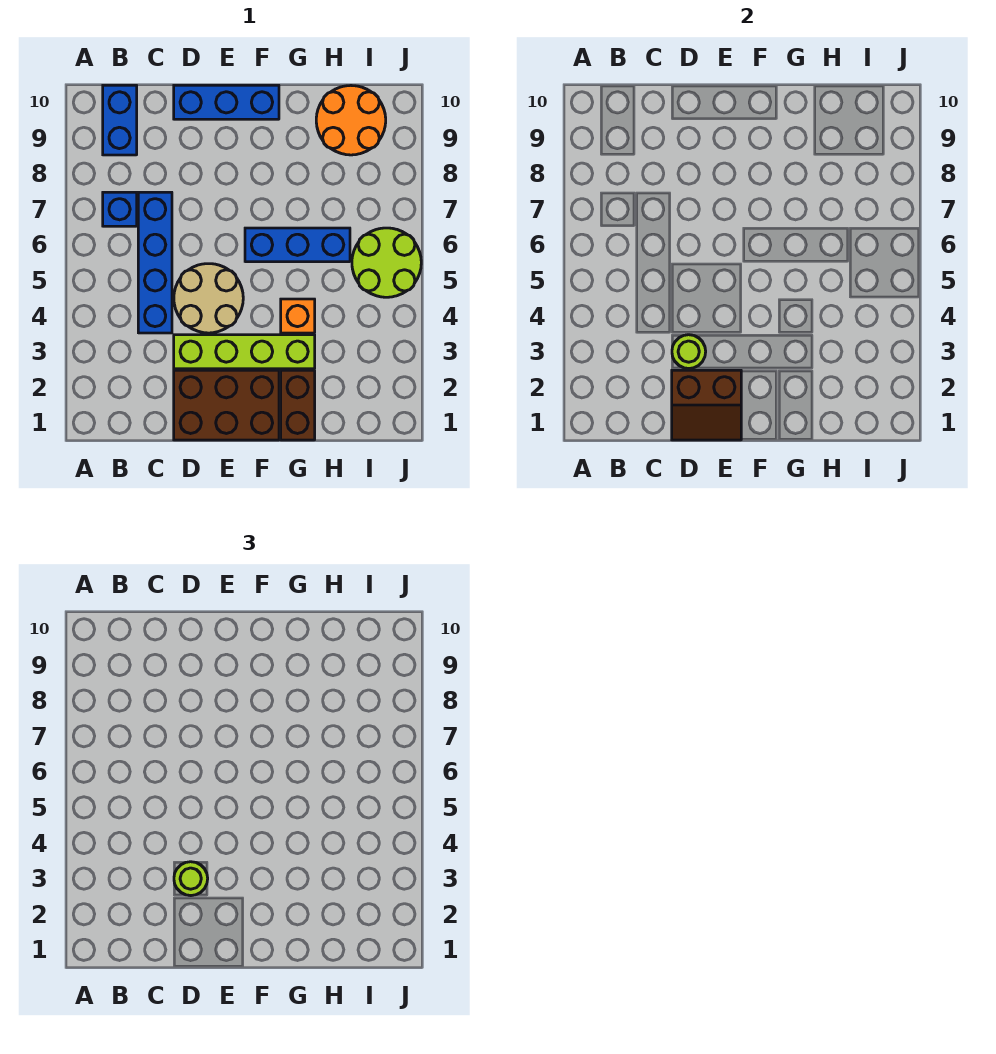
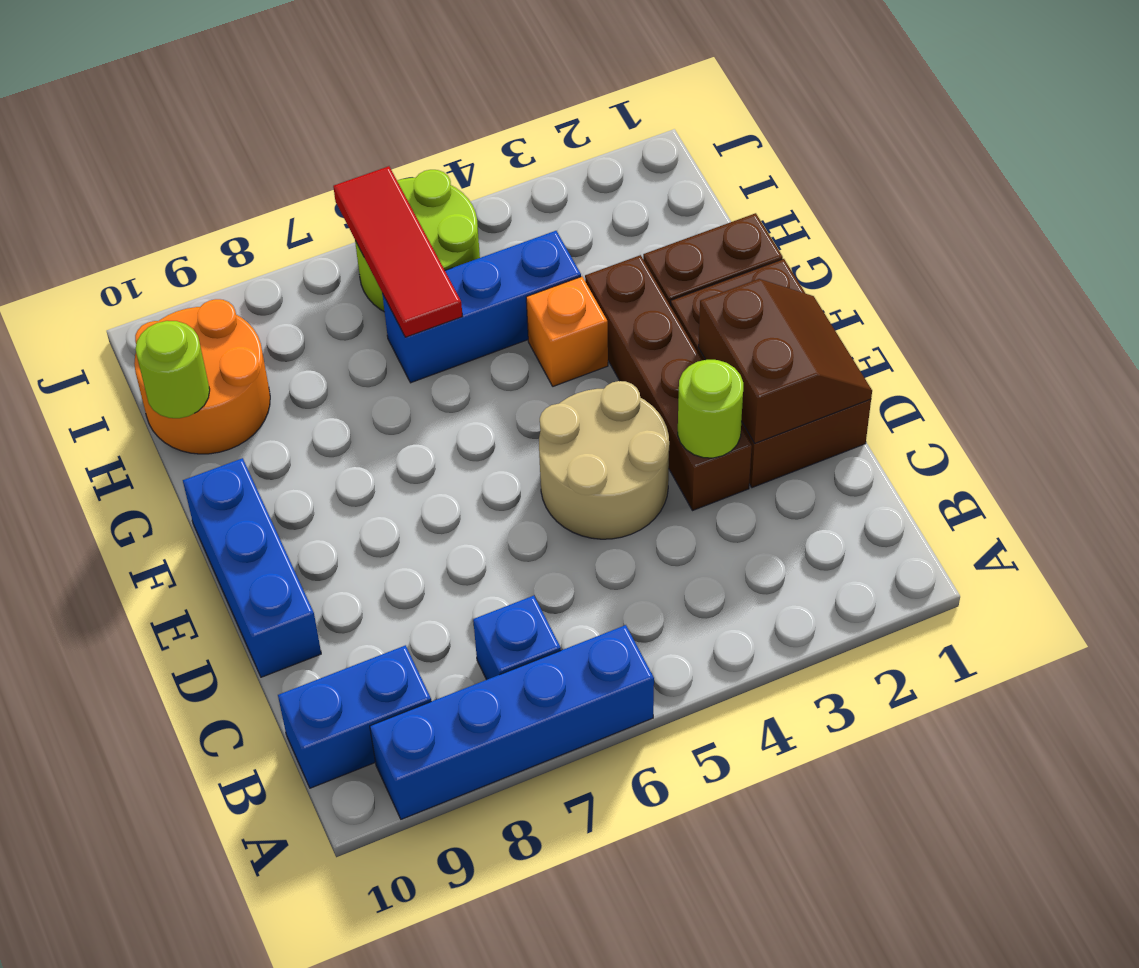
blue 1x4 brick [138,192,172,333] -> blue 1x4 brick moved to [370,625,654,819]
lime 1x4 brick [174,335,315,369] -> brown 1x4 brick [585,255,752,511]
lime 1x1 round brick [174,862,208,896] -> lime 1x1 round brick moved to [135,321,210,418]
blue 1x3 brick [245,228,350,262] -> blue 1x3 brick turned to [382,231,581,383]
none -> red 1x3 tile [333,166,463,337]

